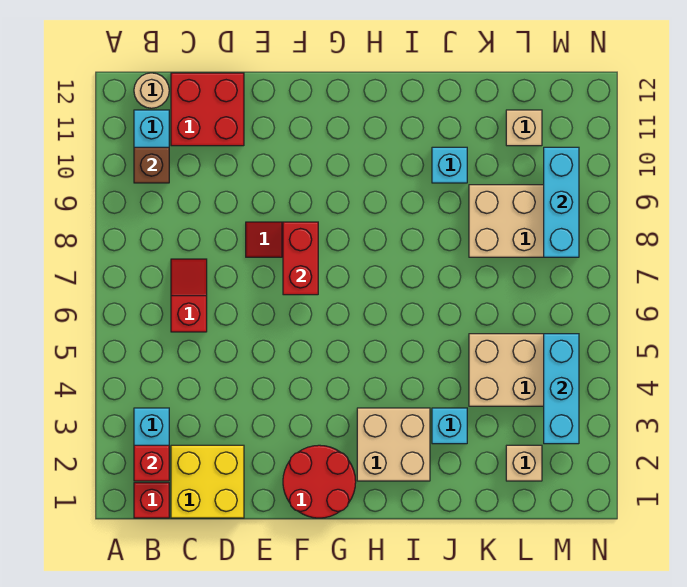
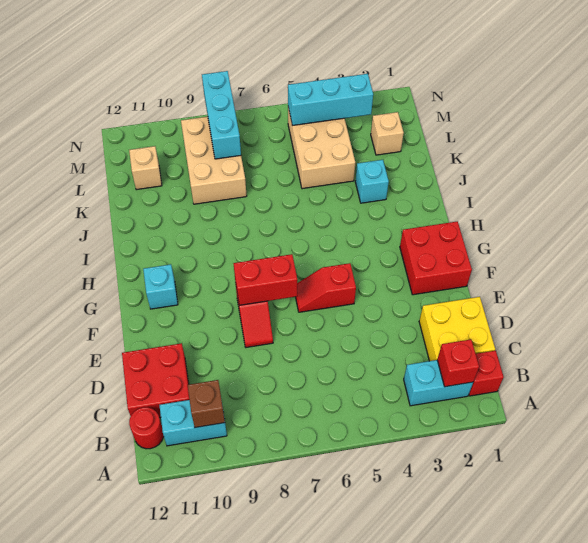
tan 1x1 round brick [134,73,169,108] -> red 1x1 round brick [129,407,164,449]
red 1x2 slope [171,259,207,332] -> red 1x2 slope moved to [296,263,356,312]
red 2x2 round brick [283,445,356,518] -> red 2x2 brick [400,221,472,295]
tan 2x2 brick [357,408,430,481] -> none
cyan 1x1 brick [432,147,467,183] -> cyan 1x1 brick moved to [143,264,178,309]
cyan 1x3 brick [544,147,579,257] -> cyan 1x3 brick turned to [202,71,241,159]

